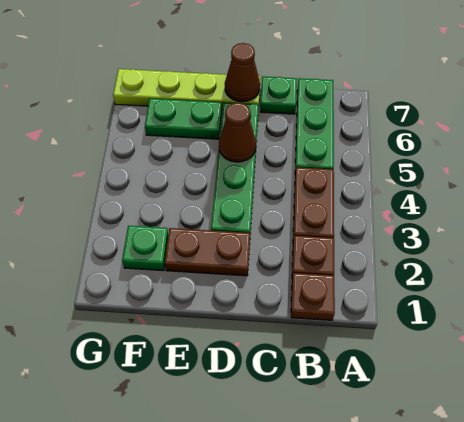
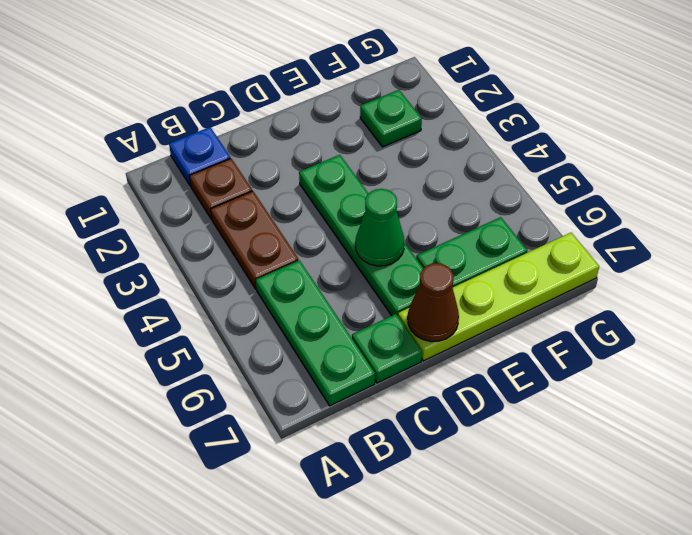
brown 1x1 plate [291,273,335,320] -> blue 1x1 plate [169,127,230,186]
brown 1x2 plate [165,228,250,276] -> none
brown 1x1 cone [219,103,256,162] -> green 1x1 cone [356,189,404,266]

